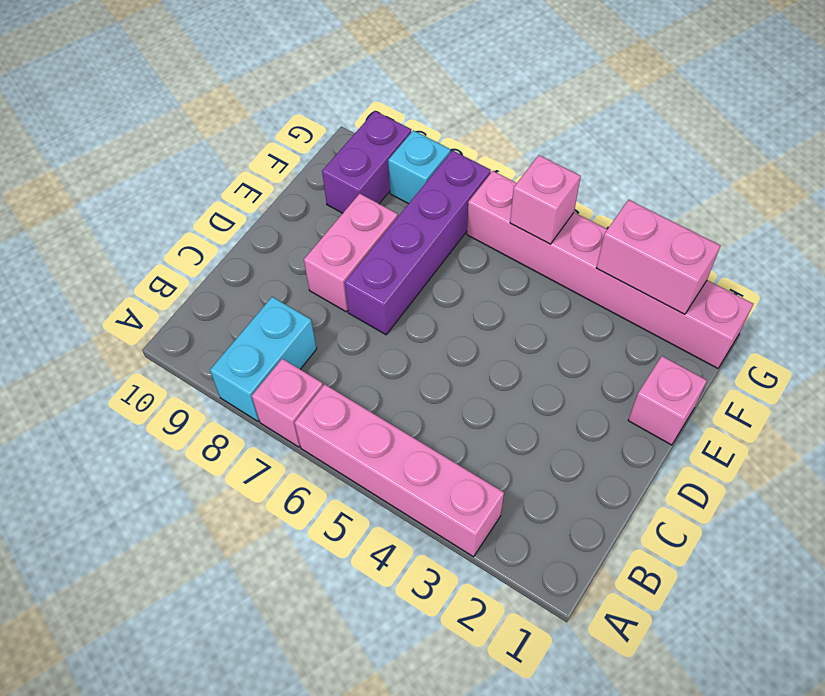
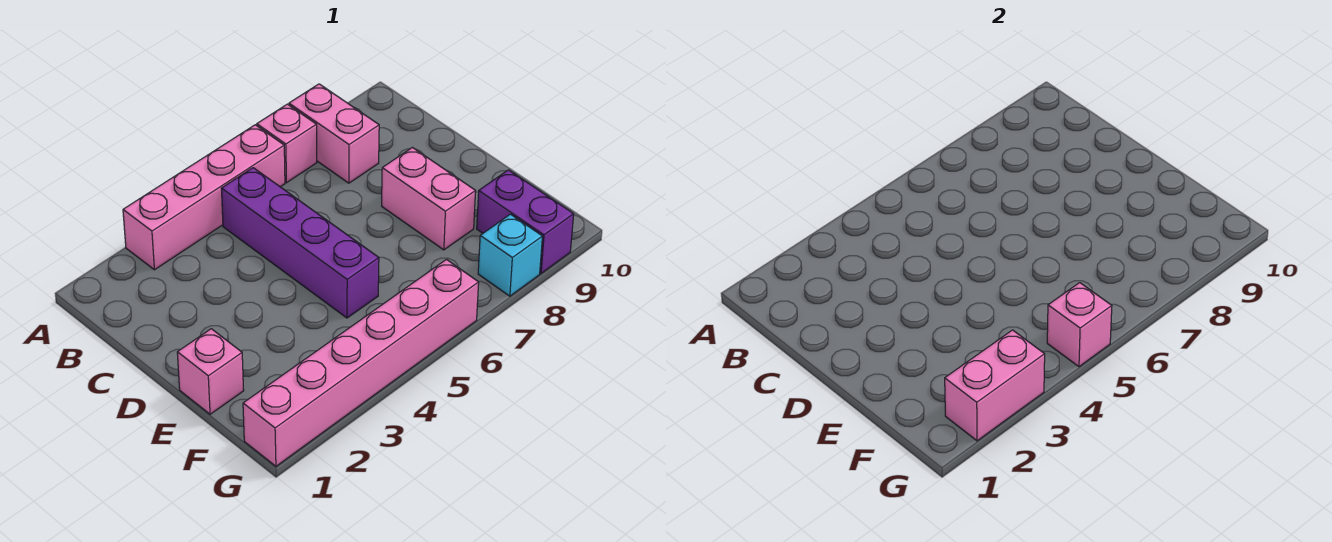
cyan 1x2 brick [210,297,317,421] -> pink 1x2 brick [289,84,379,183]
purple 1x4 brick [345,150,491,335] -> purple 1x4 brick moved to [221,168,379,318]

